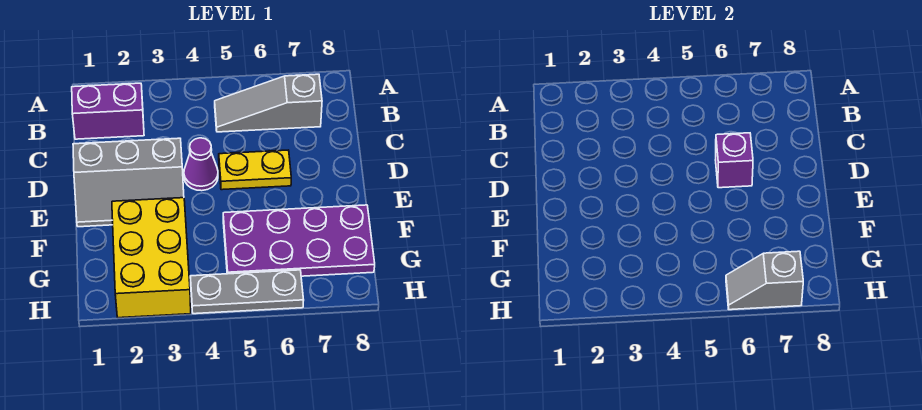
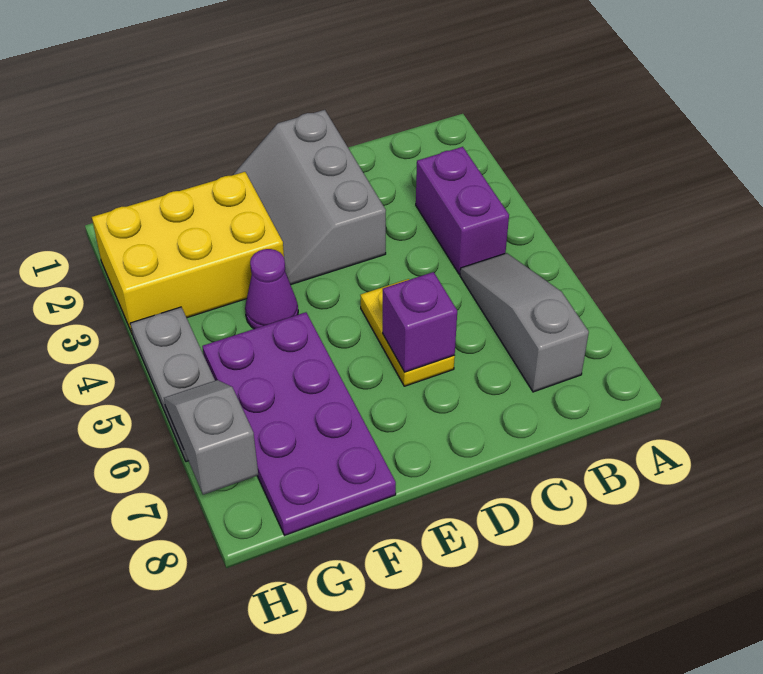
purple 1x2 brick [72,83,144,139] -> purple 1x2 brick moved to [416,147,509,274]
purple 1x1 cone [184,138,218,191] -> purple 1x1 cone moved to [245,249,298,329]

